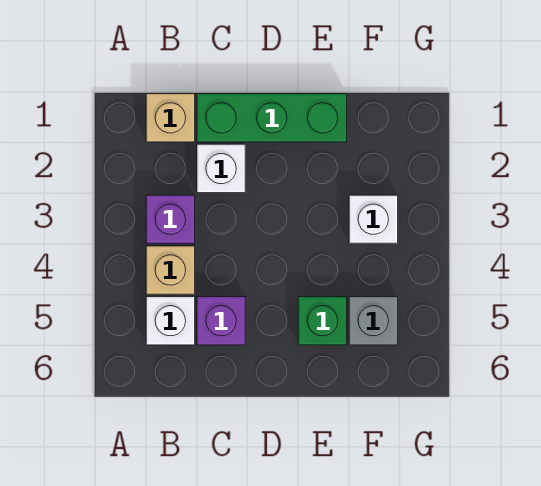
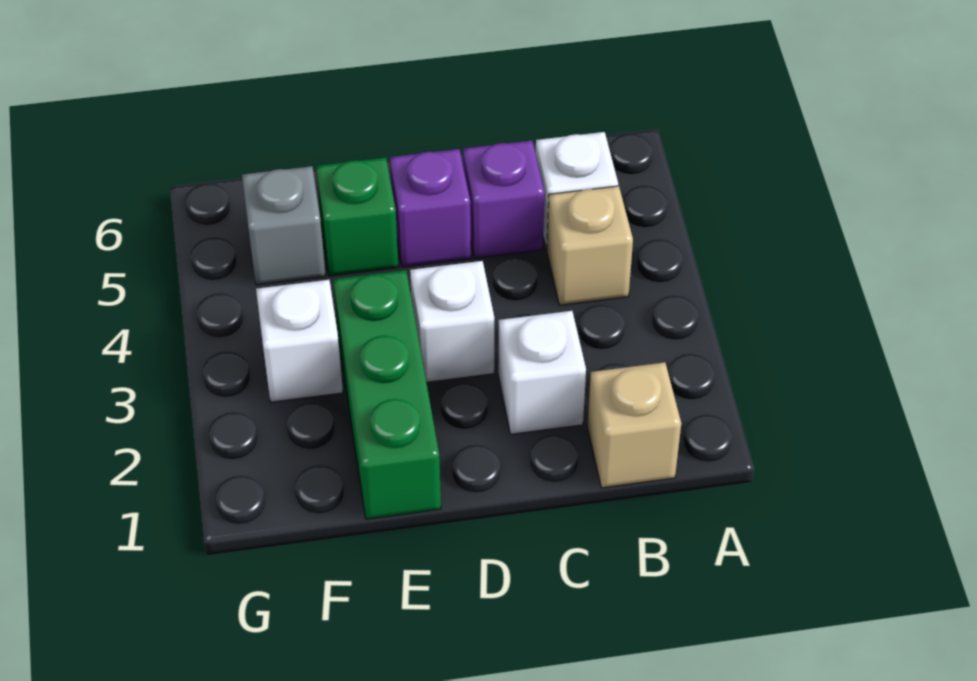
purple 1x1 brick [146,195,195,243] -> purple 1x1 brick moved to [390,149,471,267]
green 1x3 brick [197,94,347,142] -> green 1x3 brick turned to [333,270,441,519]
none -> white 1x1 brick [410,261,494,382]

